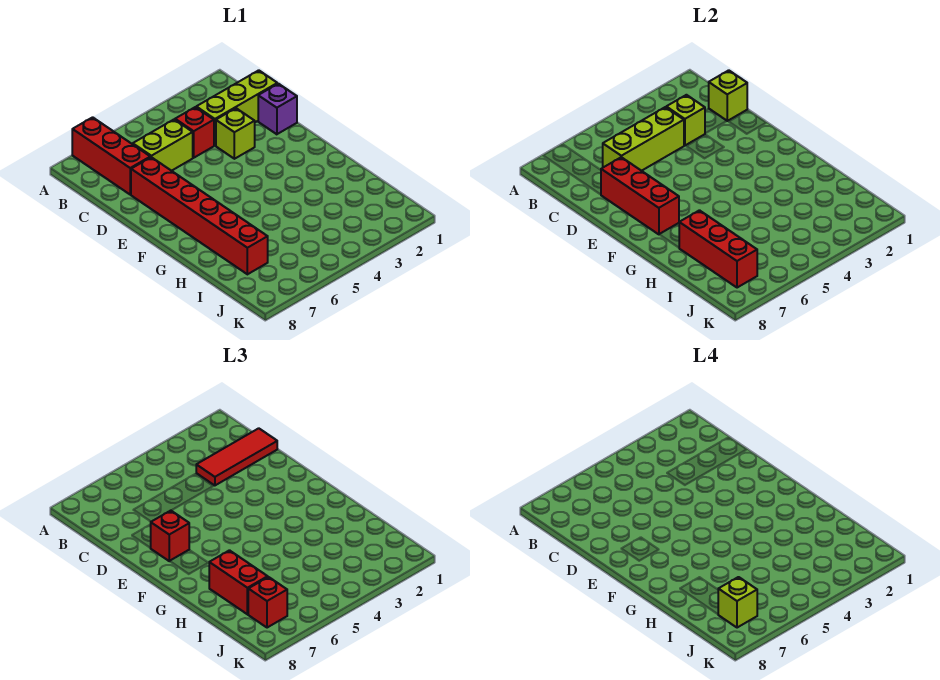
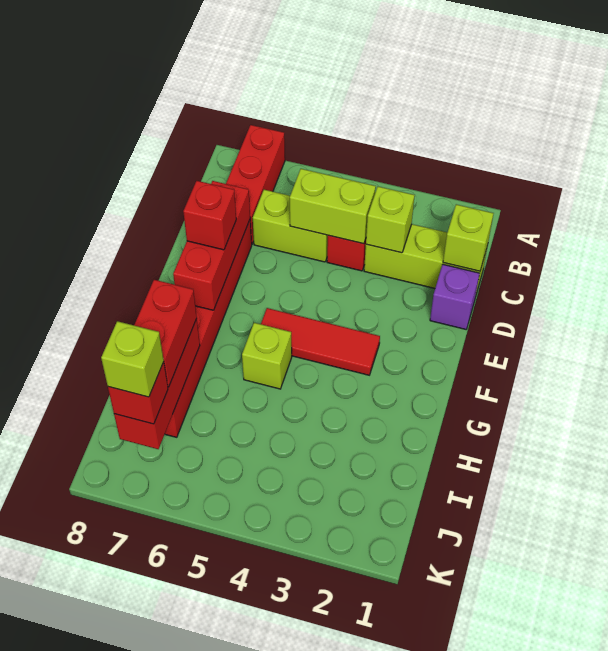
red 1x3 tile [196,428,277,485] -> red 1x3 tile moved to [261,308,380,375]
lime 1x3 brick [603,107,684,171] -> lime 1x2 brick [290,169,376,244]
lime 1x1 brick [216,108,255,159] -> lime 1x1 brick moved to [242,323,292,389]

